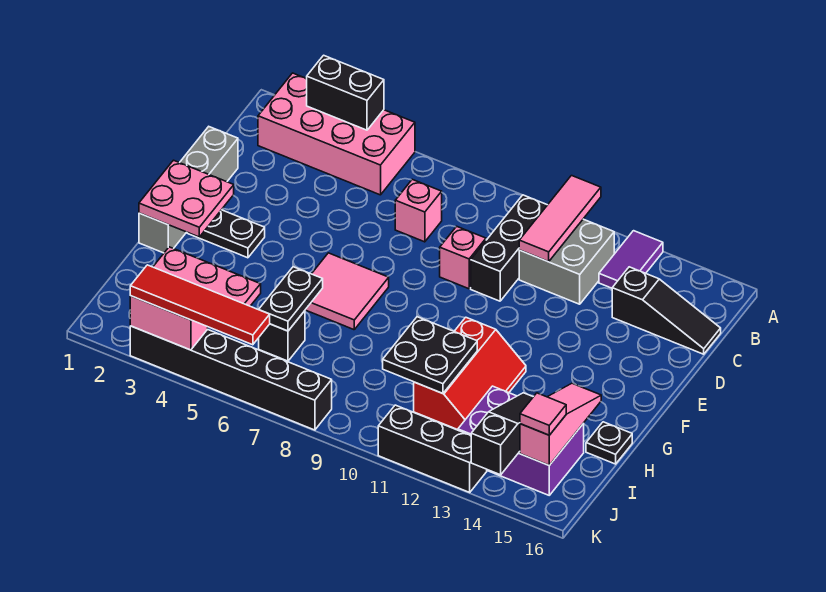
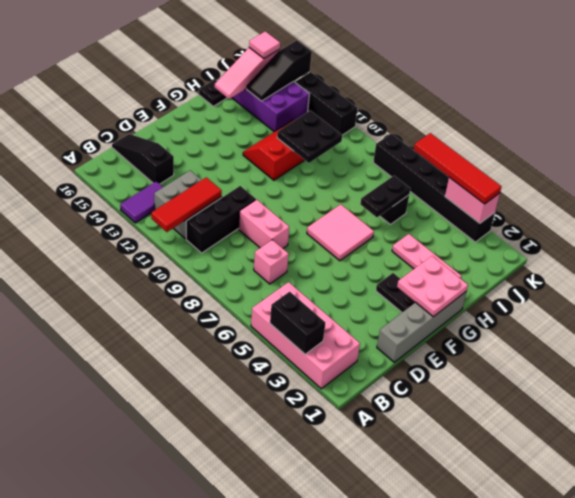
pink 1x3 tile [519,176,601,262] -> red 1x3 tile [151,177,222,232]
pink 1x1 brick [440,226,486,289] -> pink 1x2 brick [239,199,289,248]

